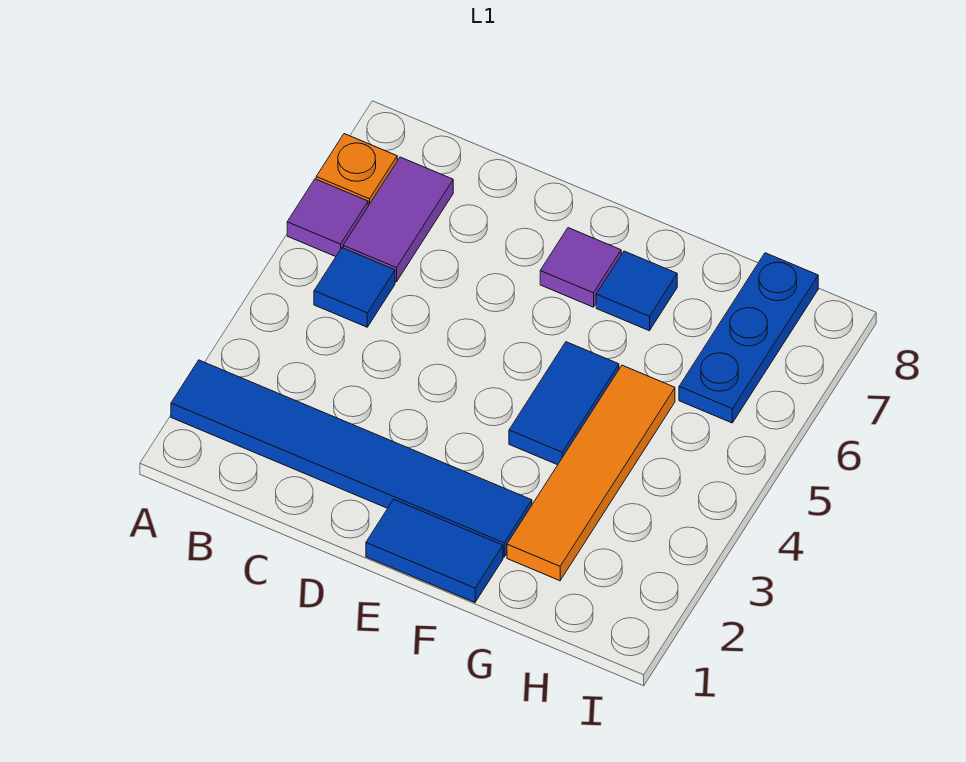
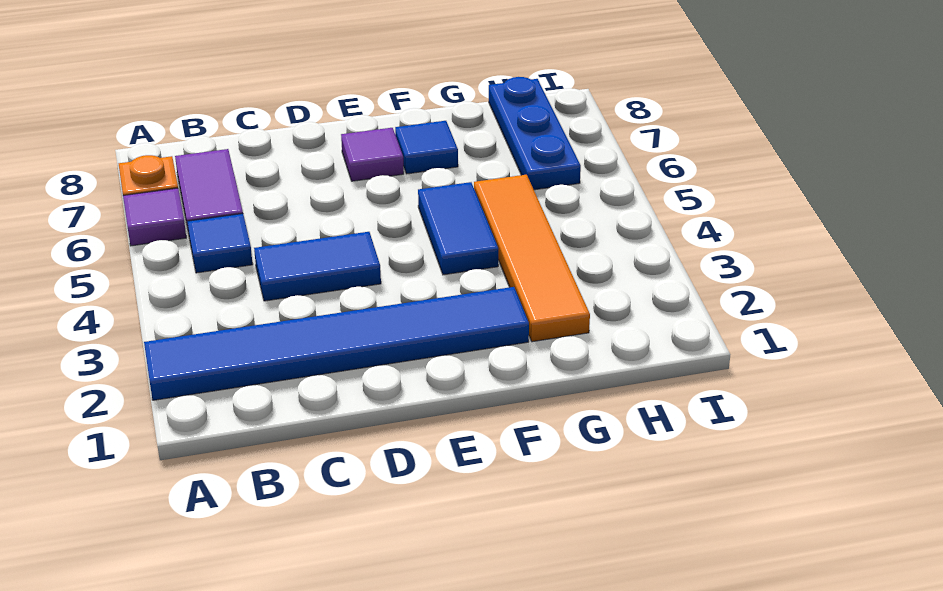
blue 1x2 tile [366,500,503,602] -> blue 1x2 tile moved to [254,232,381,301]

